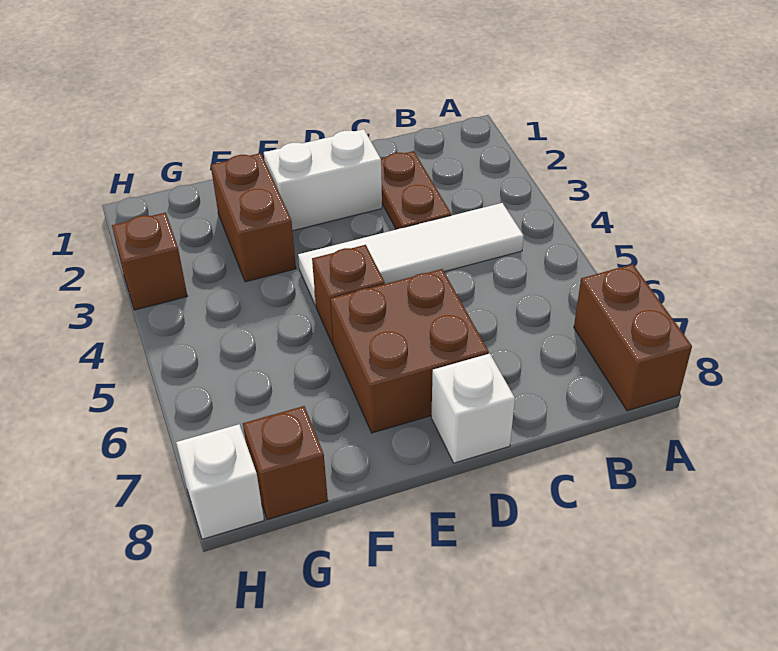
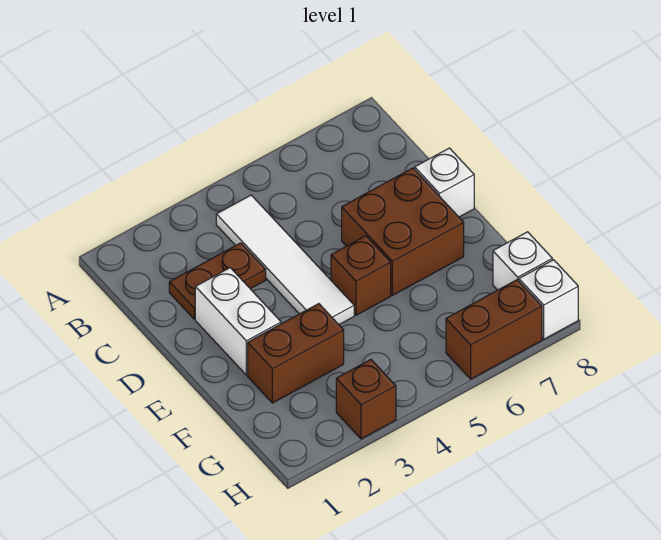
brown 1x2 brick [574,264,692,411] -> brown 1x2 brick moved to [446,280,542,379]
brown 1x1 brick [243,406,328,520] -> white 1x1 brick [493,232,552,290]

